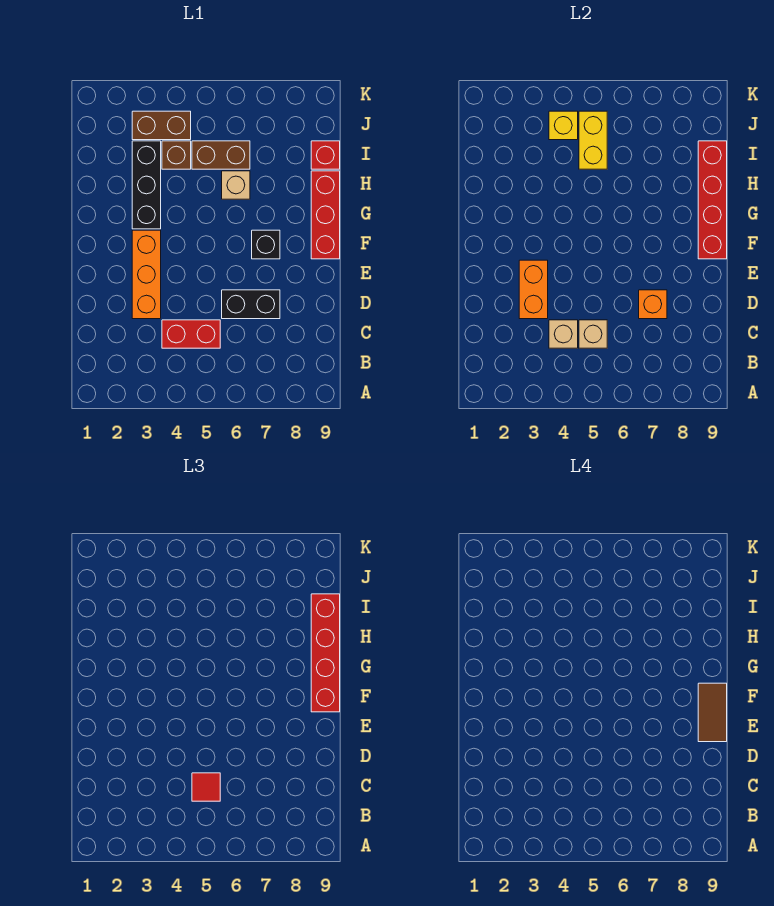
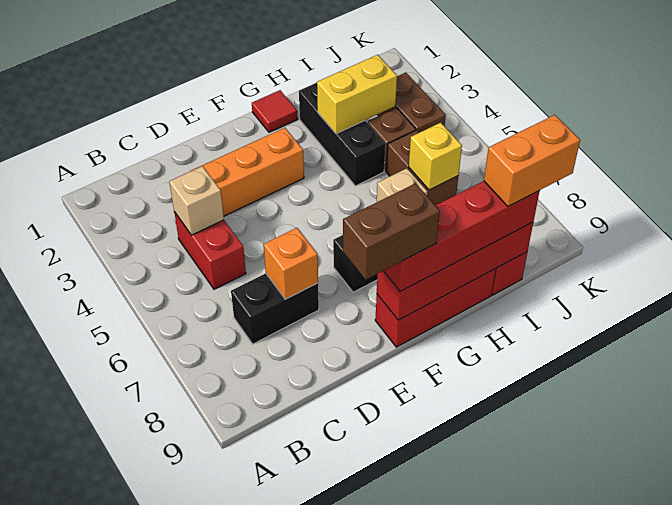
tan 1x1 brick [579,320,607,348] -> none
red 1x1 tile [192,773,220,801] -> red 1x1 tile moved to [252,90,297,132]
orange 1x2 brick [519,260,548,319] -> orange 1x2 brick moved to [484,115,580,206]
black 1x2 brick [222,290,280,319] -> black 1x2 brick turned to [231,273,319,344]
brown 1x2 tile [698,683,727,742] -> brown 1x2 brick [343,183,440,280]
black 1x3 brick [132,141,161,229] -> black 1x3 brick turned to [299,83,385,186]
yellow 1x2 brick [579,111,607,169] -> yellow 1x2 brick moved to [317,55,397,134]
yellow 1x1 brick [549,111,578,140] -> yellow 1x1 brick moved to [409,123,462,190]

